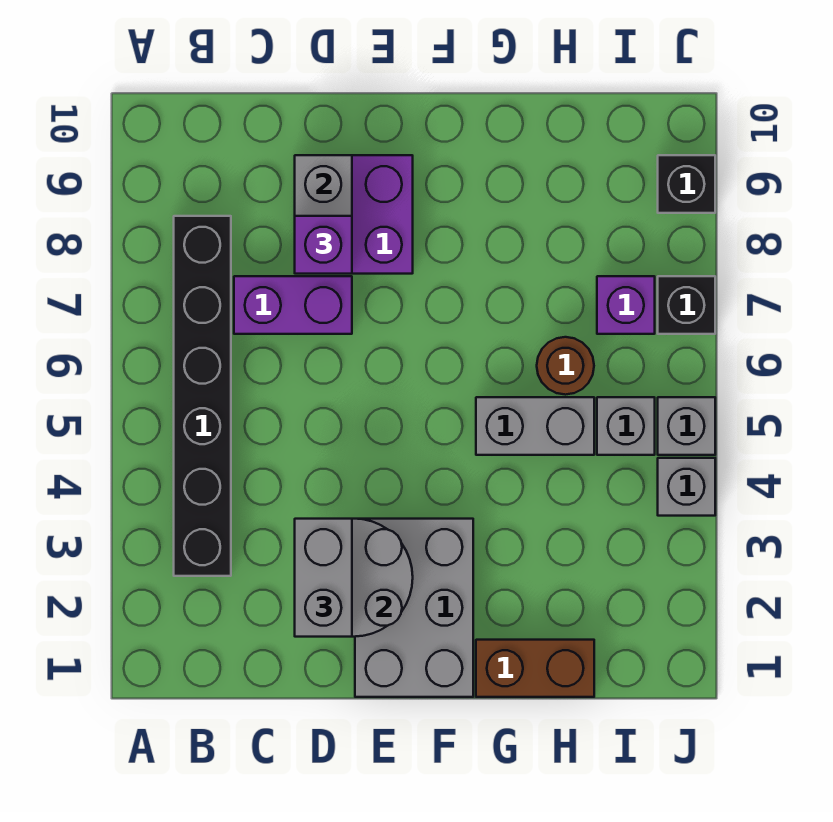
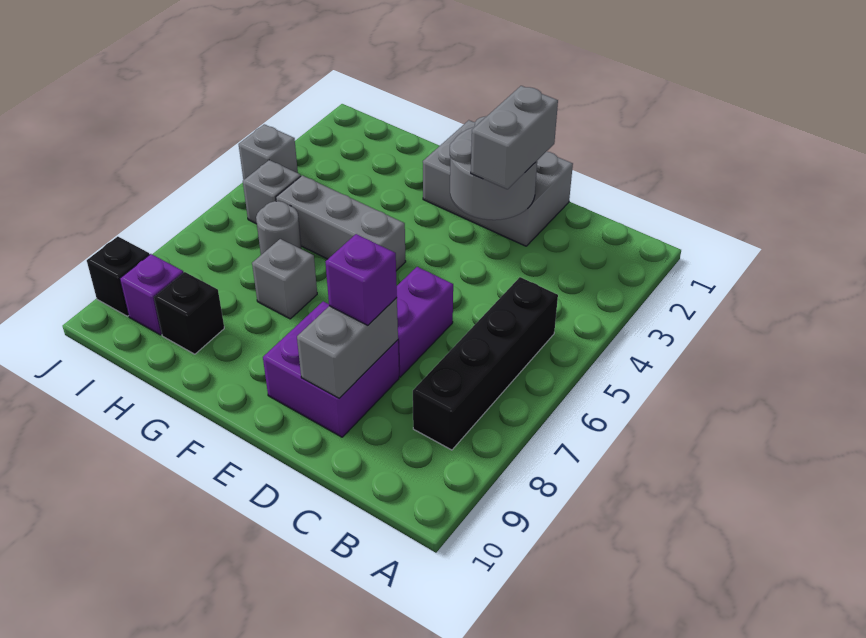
black 1x6 brick [174,216,231,576] -> black 1x4 brick [413,277,558,450]
purple 1x2 brick [234,276,352,334] -> purple 1x2 brick turned to [397,267,453,377]
grey 2x3 brick [355,519,473,697] -> grey 2x3 brick turned to [423,120,573,246]
brown 1x2 brick [476,640,594,697] -> none
grey 1x2 brick [476,397,594,455] -> grey 1x3 brick [276,175,406,271]
brown 1x1 round brick [537,337,594,395] -> grey 1x1 round brick [256,201,301,255]
purple 1x1 brick [597,276,655,334] -> purple 1x1 brick moved to [120,254,183,335]
grey 1x1 brick [658,397,715,455] -> grey 1x1 brick moved to [252,239,317,319]
black 1x1 brick [658,276,715,334] -> black 1x1 brick moved to [154,272,224,354]

